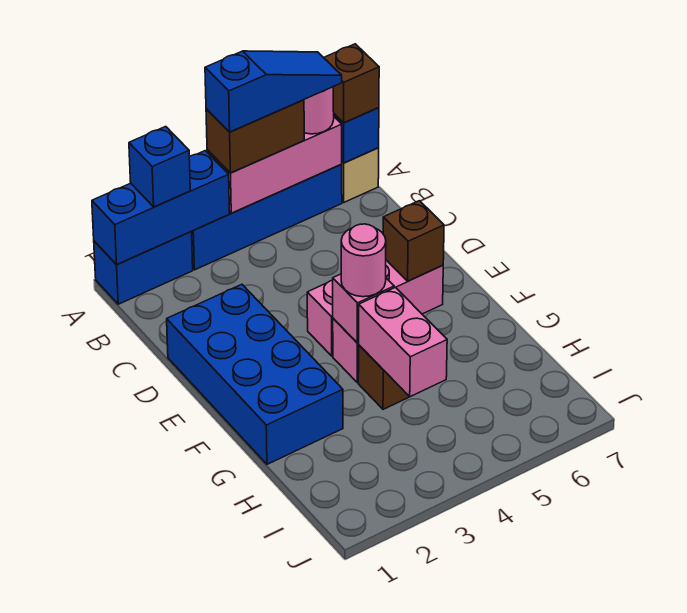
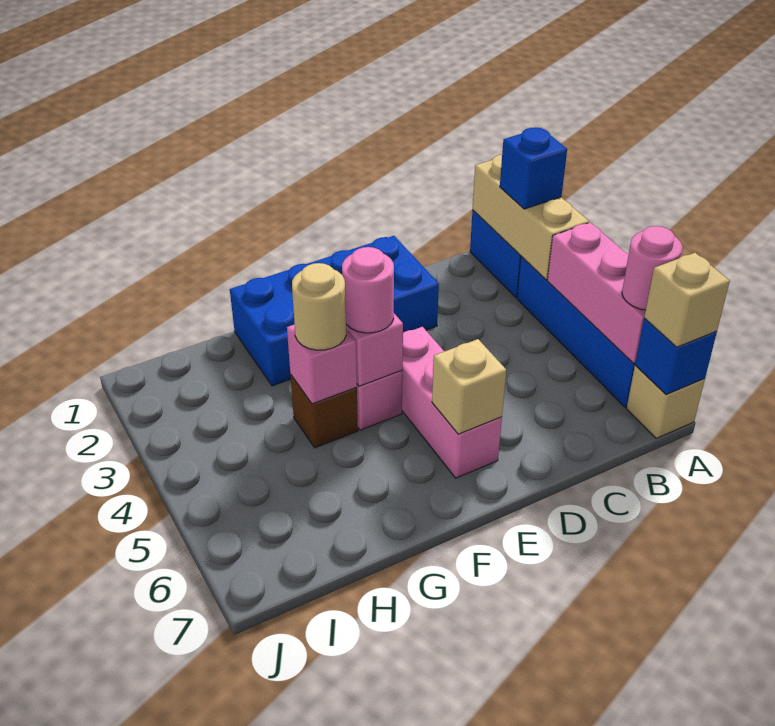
blue 1x3 brick [92,151,230,265] -> tan 1x3 brick [473,155,589,280]
brown 1x2 brick [206,100,304,173] -> none
blue 1x3 slope [205,51,342,132] -> none
brown 1x1 brick [324,44,379,123] -> tan 1x1 brick [644,253,730,347]
brown 1x1 brick [383,201,444,281] -> tan 1x1 brick [432,339,506,434]
pink 1x2 brick [359,287,447,397] -> pink 1x1 brick [287,324,357,404]
none -> tan 1x1 round brick [292,263,346,350]

